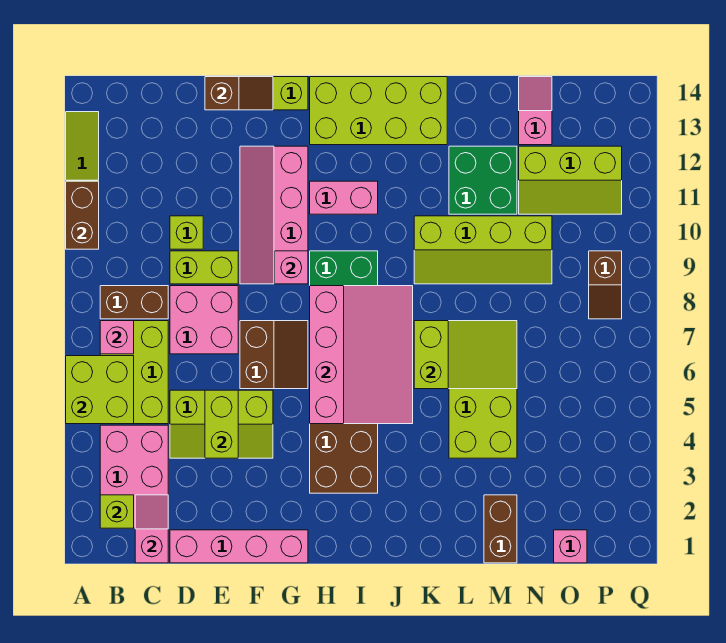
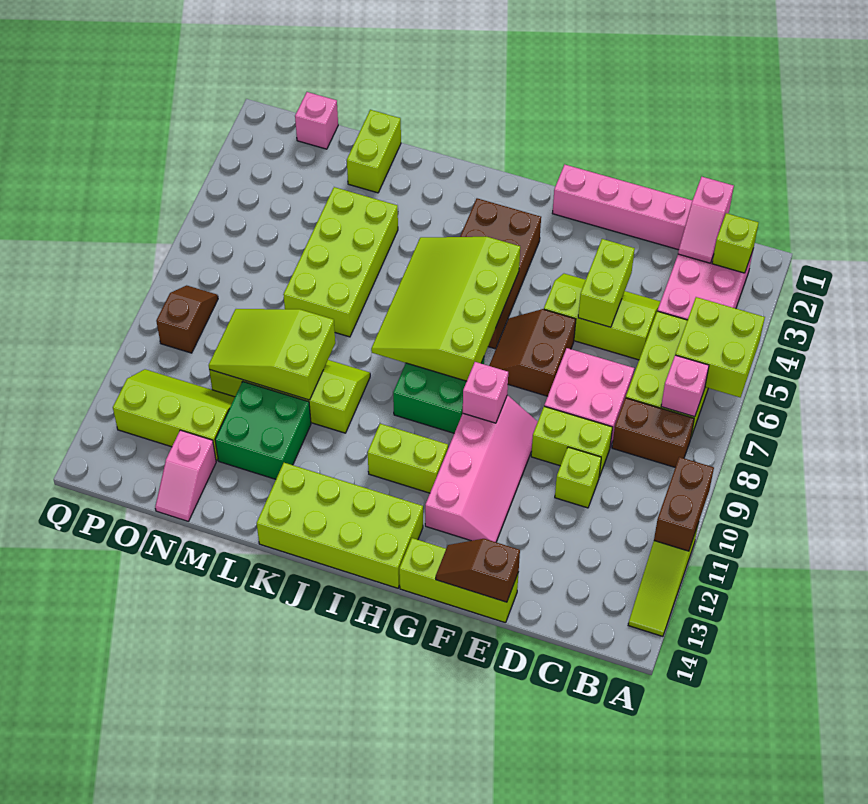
pink 3x4 slope [310,286,413,424] -> lime 3x4 slope [371,237,520,381]
pink 1x2 brick [310,181,378,214] -> lime 1x2 brick [368,424,448,493]
lime 2x3 slope [414,321,517,389] -> lime 2x3 slope moved to [209,309,335,400]
brown 1x2 brick [484,495,517,563] -> lime 1x2 brick [347,110,401,193]

